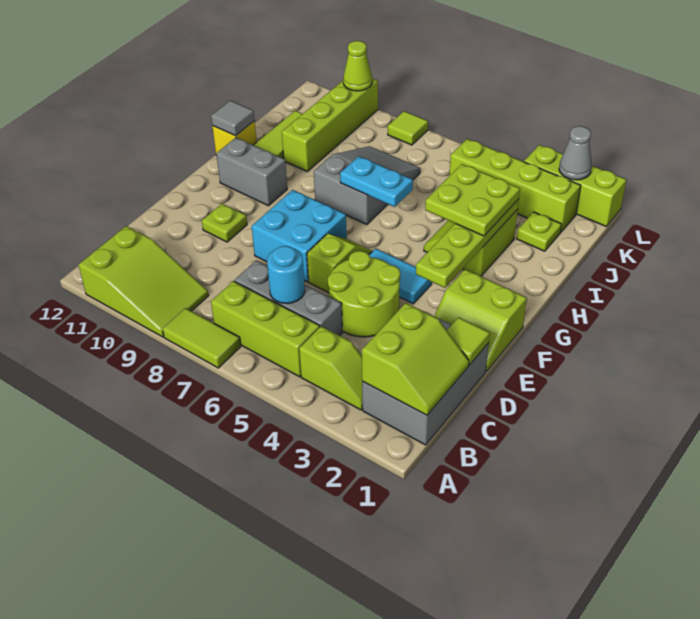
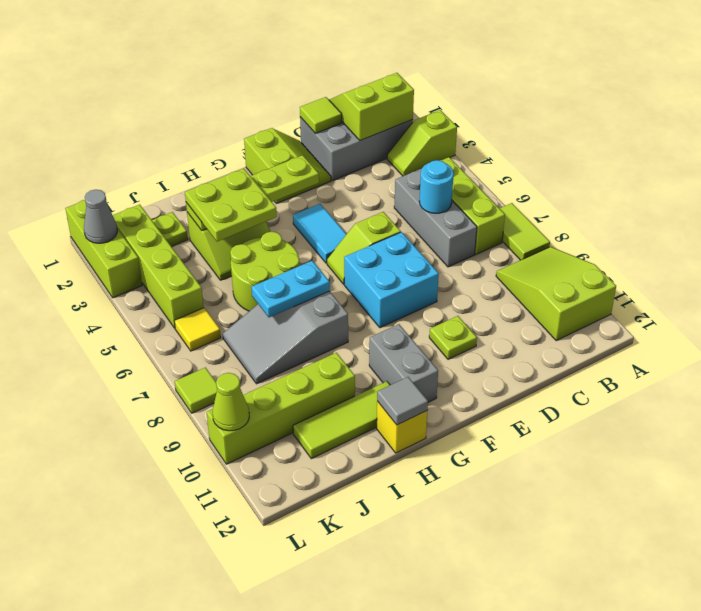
lime 1x2 slope [299,326,363,410] -> lime 1x2 slope turned to [387,110,457,176]
lime 2x2 round brick [328,251,400,337] -> lime 2x2 round brick moved to [230,232,299,311]
cyan 1x2 plate [340,156,413,207] -> cyan 1x2 plate turned to [252,261,330,317]
none -> yellow 1x1 tile [174,308,221,351]

